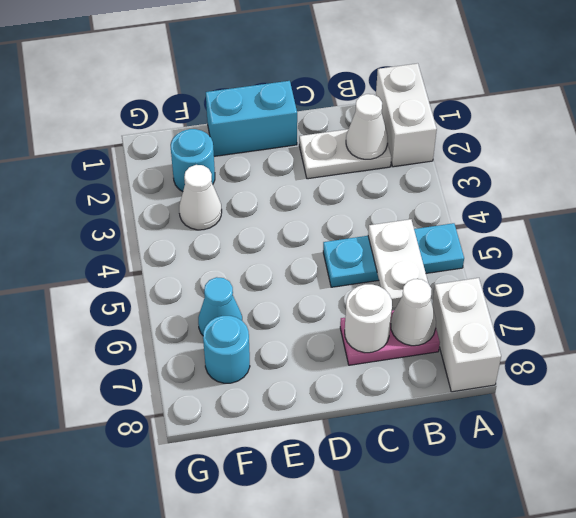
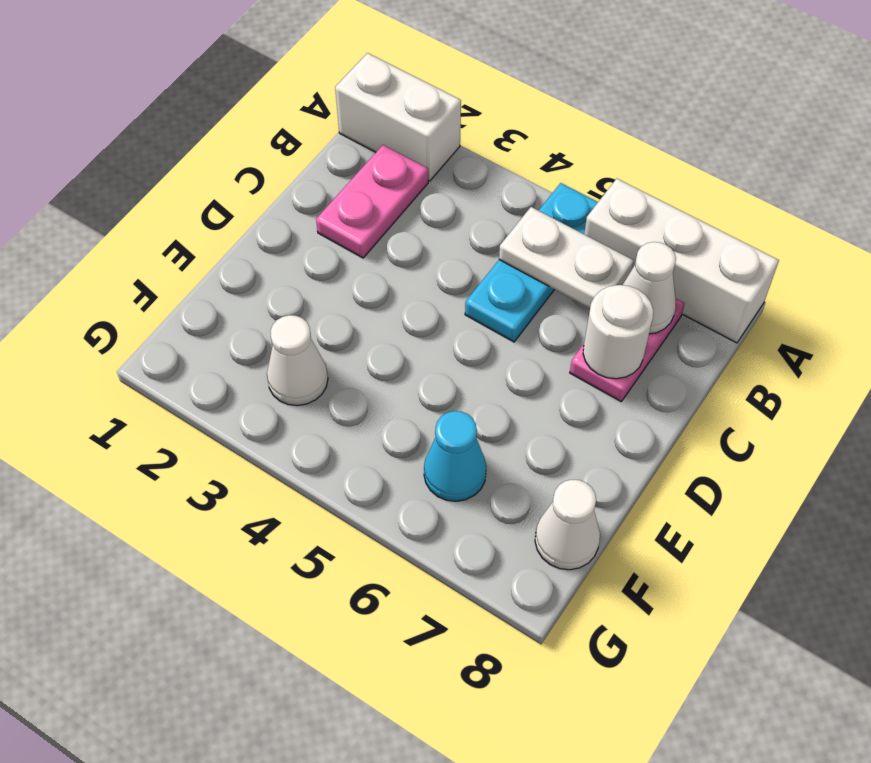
white 1x2 brick [432,278,501,392] -> white 1x3 brick [584,179,779,343]
white 1x2 plate [299,129,391,179] -> pink 1x2 plate [316,145,428,258]
white 1x1 cone [346,94,388,159] -> white 1x1 cone moved to [535,480,600,570]
cyan 1x2 brick [206,81,297,156] -> none
cyan 1x1 round brick [171,129,215,192] -> none
cyan 1x1 round brick [203,316,250,383] -> none

